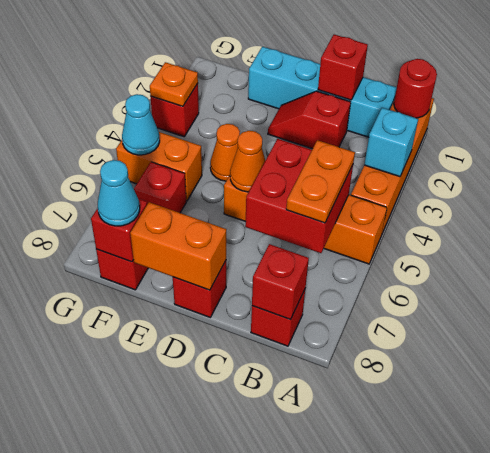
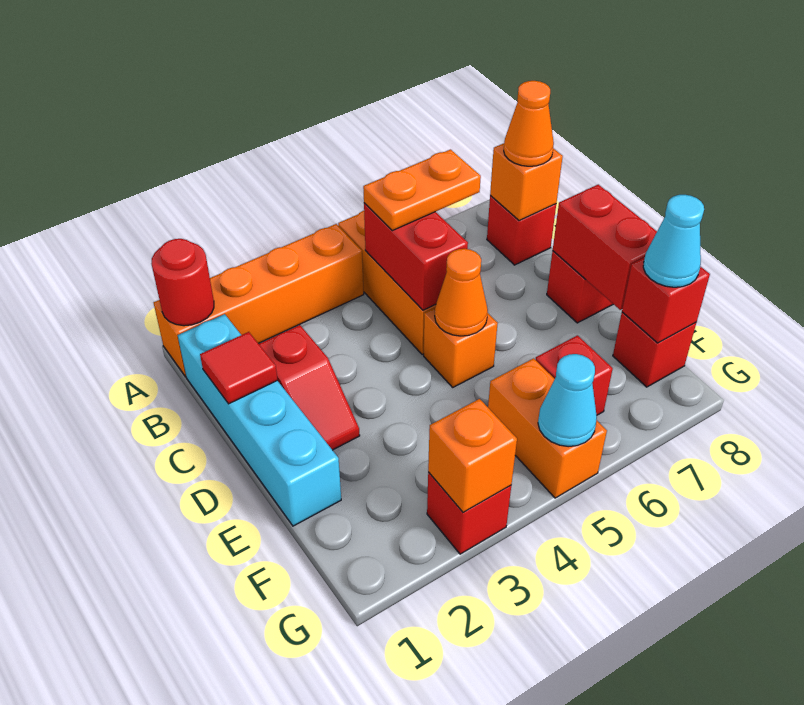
cyan 1x1 brick [364,108,418,177] -> none
red 2x2 brick [245,139,353,253] -> red 1x2 brick [364,203,468,310]
red 1x1 brick [252,244,309,320] -> orange 1x1 brick [490,143,563,221]
red 1x1 brick [318,35,368,100] -> red 1x1 tile [200,332,277,404]
orange 1x2 brick [130,202,226,290] -> red 1x2 brick [553,185,657,310]
orange 1x1 cone [210,124,240,181] -> orange 1x1 cone moved to [504,81,554,166]
orange 1x1 plate [150,62,198,106] -> orange 1x1 brick [428,399,517,513]

